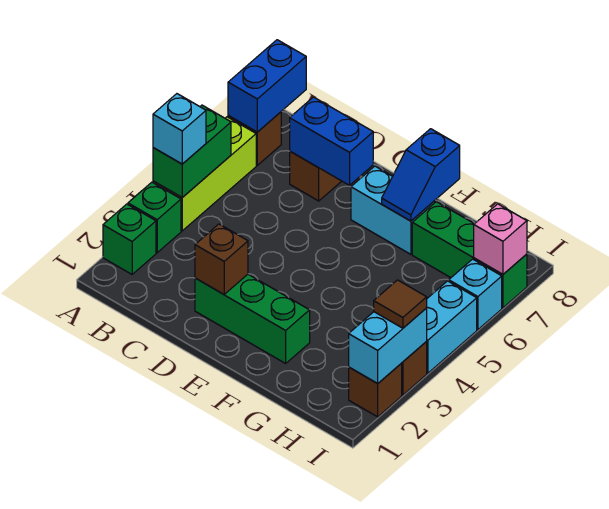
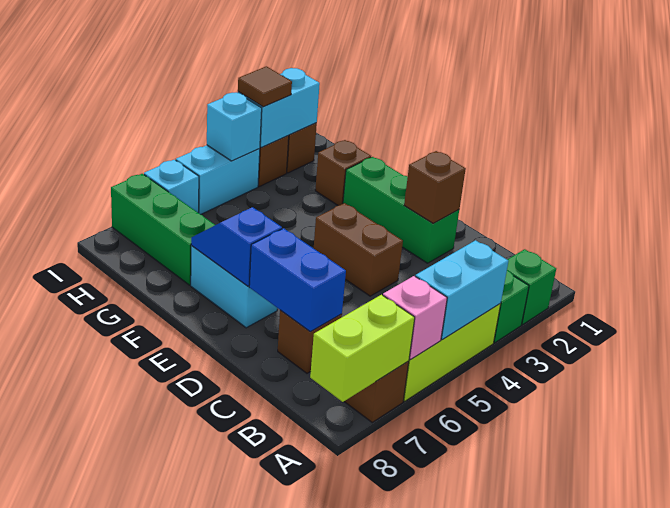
green 1x2 brick [153,105,231,197] -> cyan 1x2 brick [415,240,508,340]
cyan 1x1 brick [153,94,206,164] -> cyan 1x1 brick moved to [207,92,262,161]
blue 1x2 brick [228,40,306,132] -> lime 1x2 brick [310,295,415,402]
none -> brown 1x2 brick [314,203,403,296]
blue 1x2 slope [382,129,460,221] -> blue 1x2 slope turned to [191,207,282,286]
none -> brown 1x1 brick [315,140,371,206]
pink 1x1 brick [474,204,527,274] -> pink 1x1 brick moved to [383,276,447,359]

